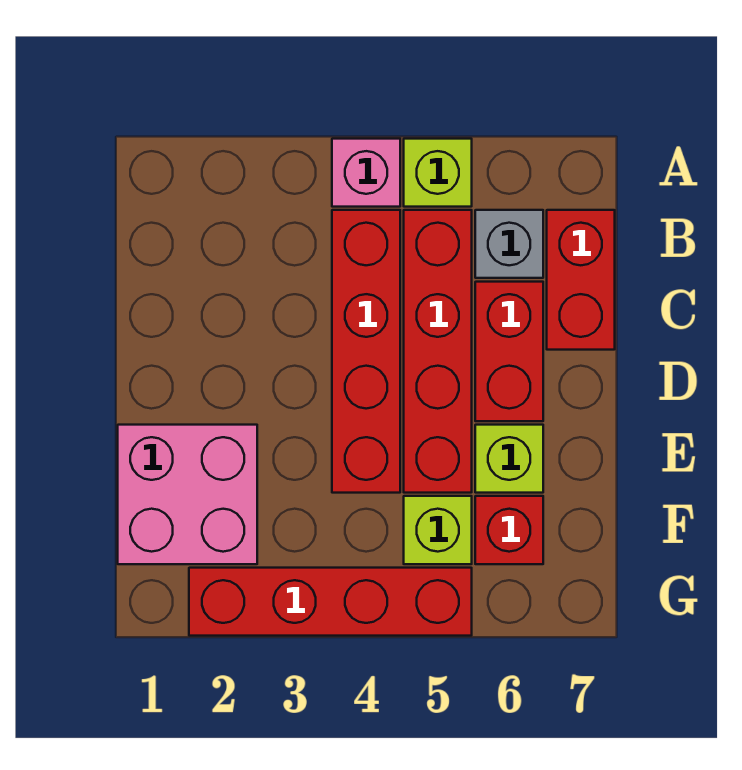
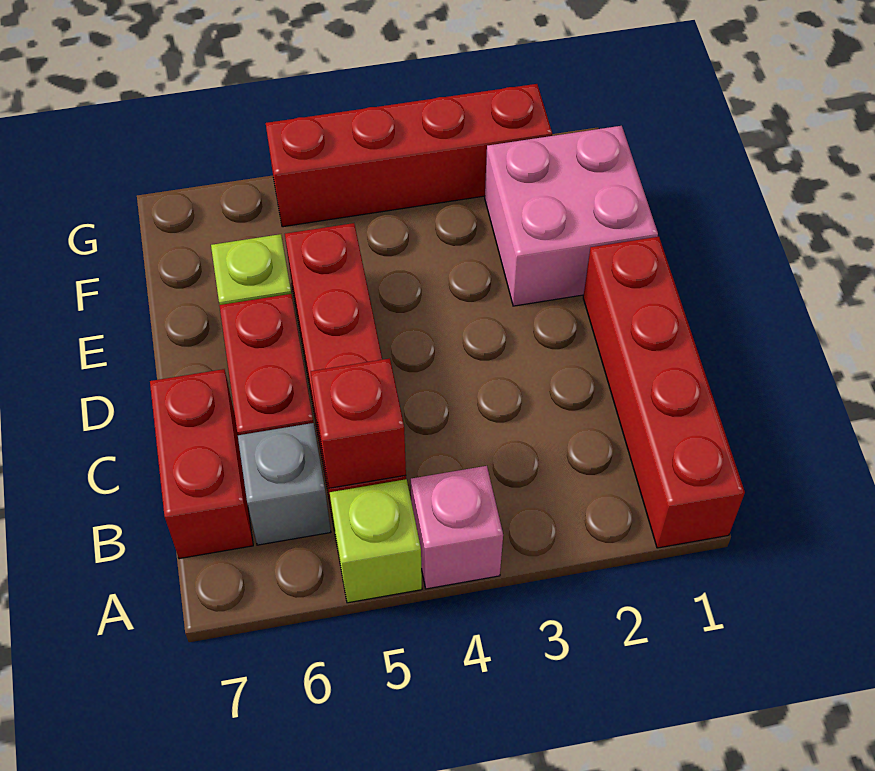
red 1x4 brick [332,210,400,493] -> red 1x4 brick moved to [583,237,745,548]
lime 1x1 brick [404,496,472,564] -> none
red 1x1 brick [475,496,543,564] -> red 1x1 brick moved to [311,358,406,488]

